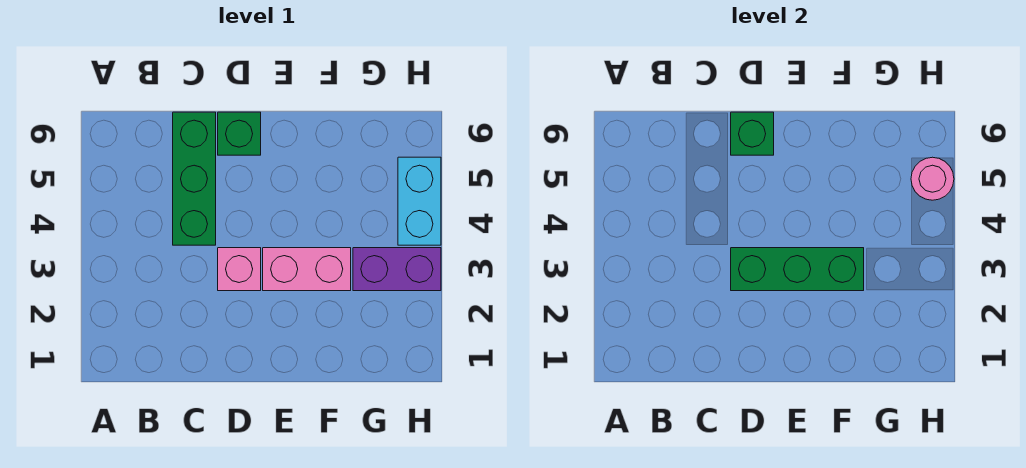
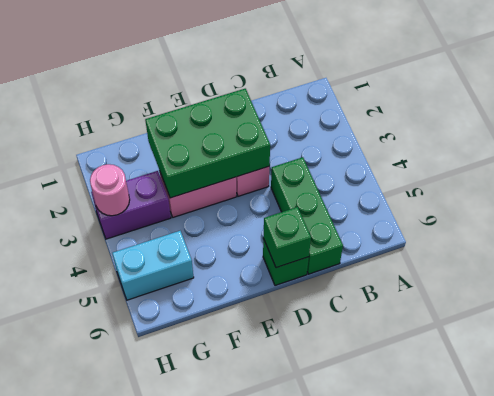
green 1x3 brick [731,248,864,291] -> green 2x3 brick [145,89,270,198]
cyan 1x2 brick [398,157,441,245] -> cyan 1x2 brick turned to [112,231,194,300]
pink 1x1 round brick [911,157,954,200] -> pink 1x1 round brick moved to [90,164,130,216]

